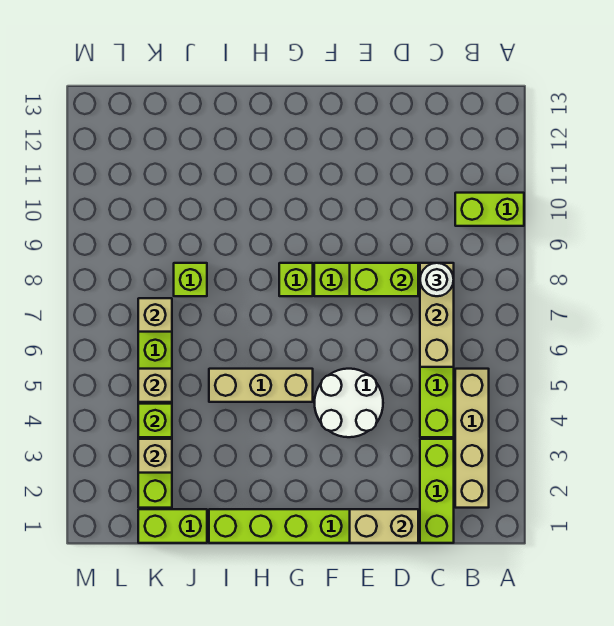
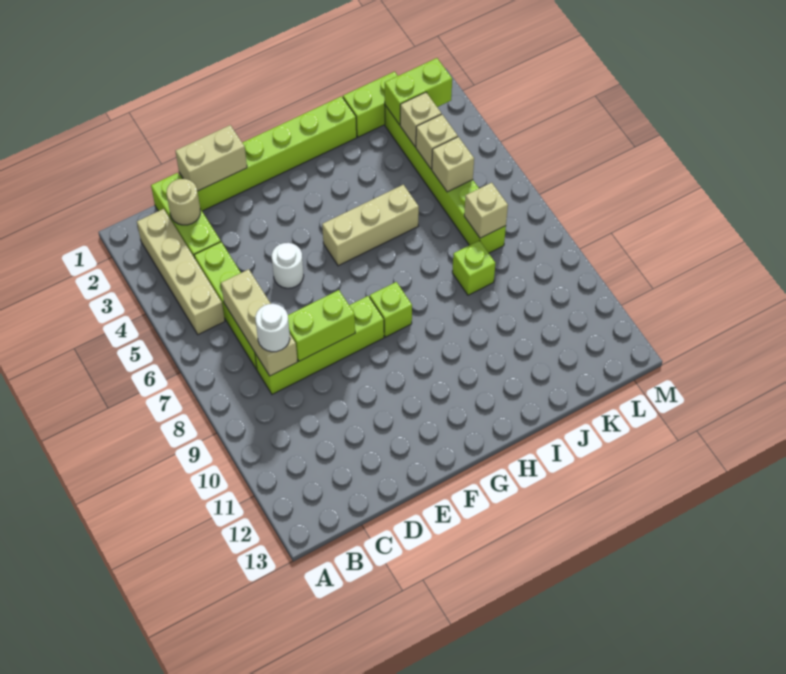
lime 1x2 brick [455,193,524,226] -> lime 1x2 brick moved to [385,58,452,125]
none -> tan 1x1 round brick [167,179,200,225]
white 2x2 round brick [315,369,383,437] -> white 1x1 round brick [272,243,304,288]
lime 1x1 brick [138,404,172,437] -> tan 1x1 brick [416,114,458,169]

